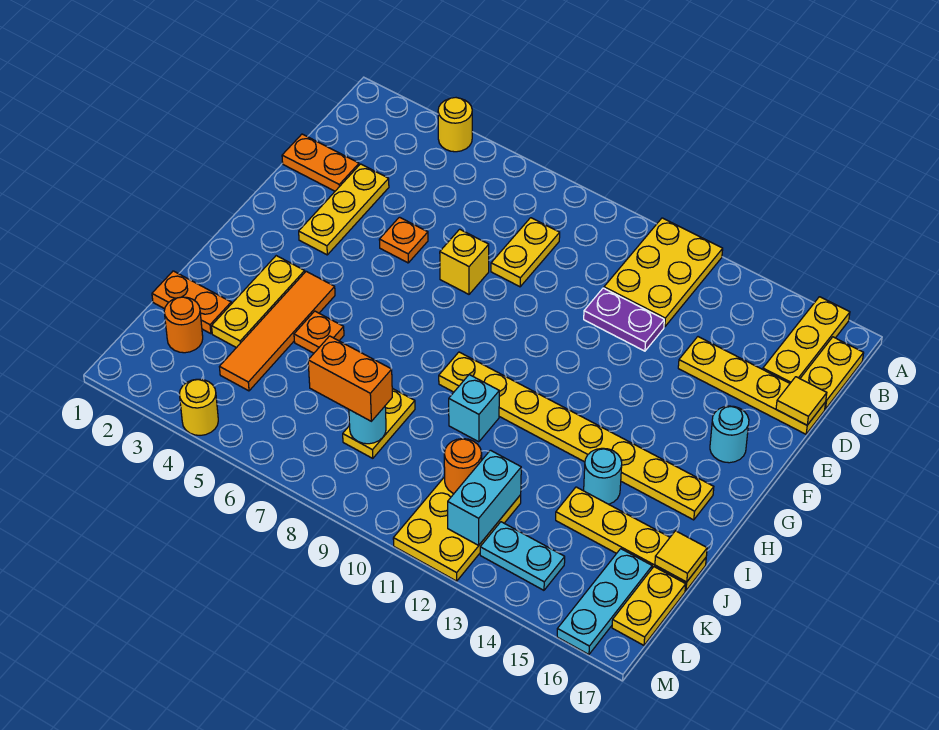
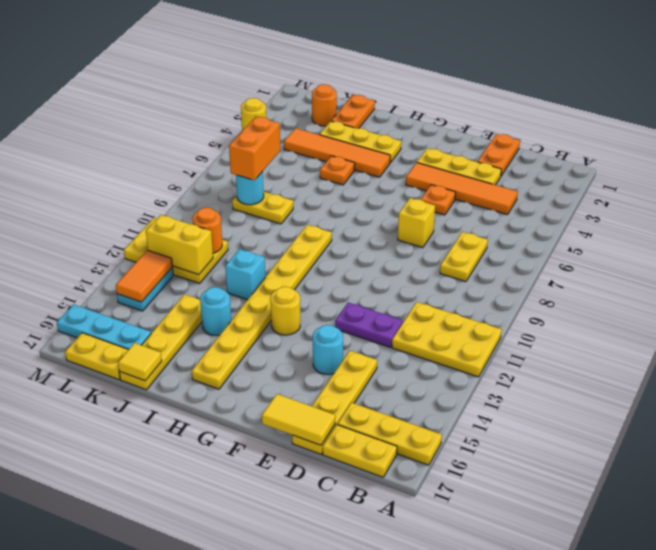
yellow 1x1 round brick [438,98,472,152] -> yellow 1x1 round brick moved to [270,287,300,335]
none -> orange 1x4 tile [406,163,518,215]
yellow 1x2 plate [491,218,560,287] -> yellow 1x2 plate turned to [440,232,488,282]
purple 1x2 plate [584,288,664,351] -> purple 1x2 plate turned to [335,303,403,347]
yellow 1x1 tile [776,377,827,425] -> yellow 1x2 tile [262,394,335,445]
cyan 1x1 round brick [710,406,749,463] -> cyan 1x1 round brick moved to [313,325,343,374]
cyan 1x1 brick [449,375,499,442] -> cyan 1x1 brick moved to [225,249,265,300]
cyan 1x2 brick [448,450,521,545] -> yellow 1x2 brick [146,215,213,275]
none -> orange 1x2 tile [116,250,172,302]

